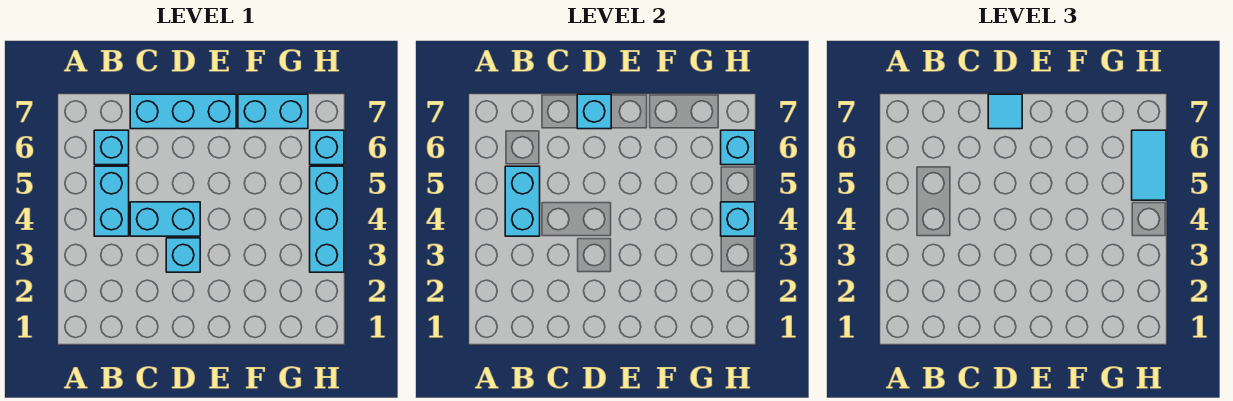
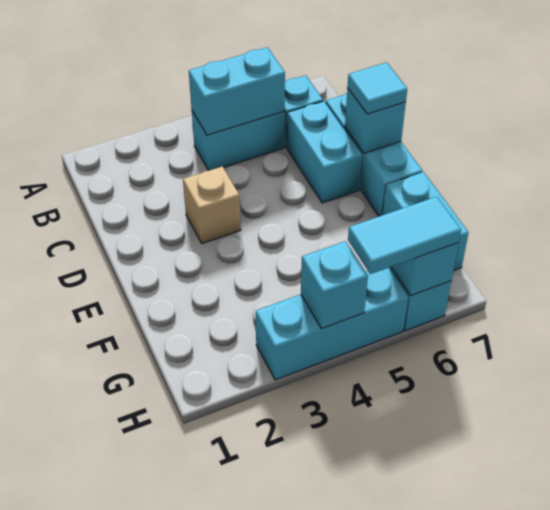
cyan 1x2 brick [130,202,200,236] -> cyan 1x2 brick moved to [287,101,362,203]
cyan 1x1 brick [166,238,200,272] -> tan 1x1 brick [183,166,241,243]

